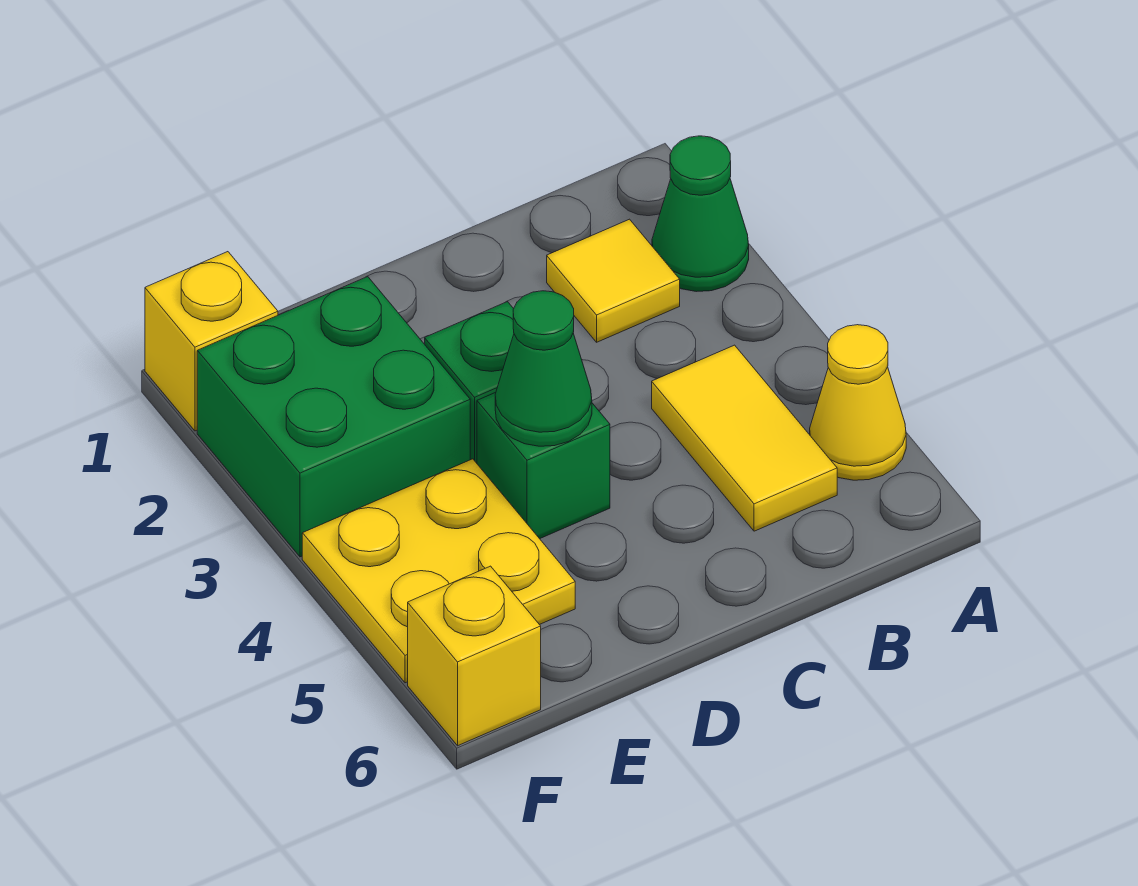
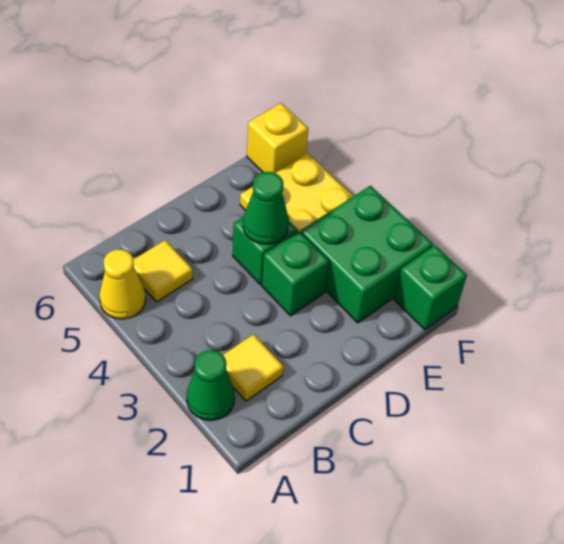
yellow 1x2 tile [652,345,837,531] -> yellow 1x1 tile [133,240,193,302]
yellow 1x1 brick [145,252,278,431] -> green 1x1 brick [394,245,467,330]

